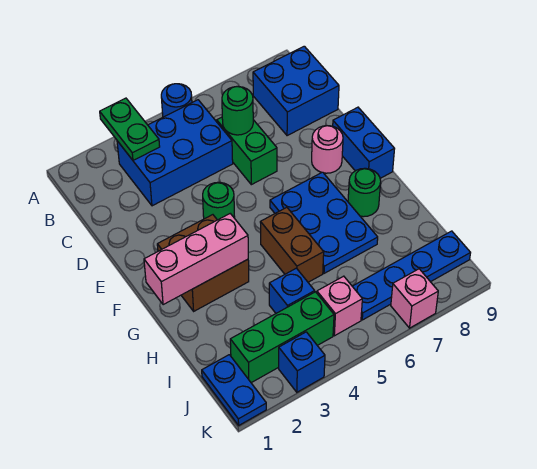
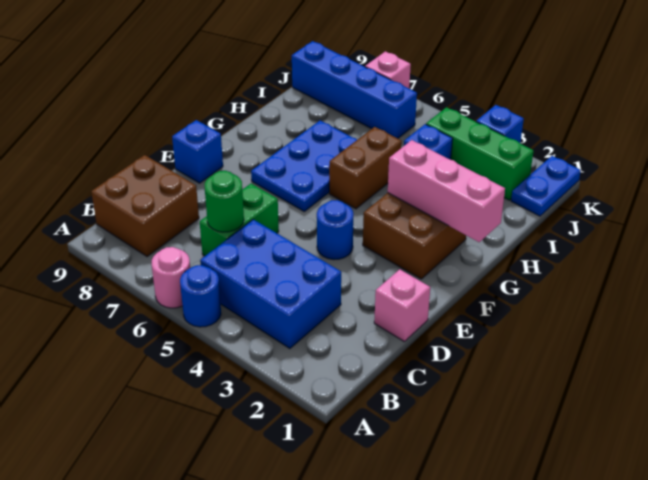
green 1x2 plate [100,98,160,160] -> none
blue 2x2 brick [253,46,339,136] -> brown 2x2 brick [91,155,199,257]
green 1x1 round brick [203,182,235,220] -> blue 1x1 round brick [317,200,353,260]
pink 1x1 round brick [312,126,343,173] -> pink 1x1 round brick moved to [152,247,190,308]
blue 1x2 brick [333,107,394,178] -> blue 1x1 brick [172,120,223,183]
green 1x1 round brick [348,168,381,217] -> none
pink 1x1 brick [317,276,362,336] -> pink 1x1 brick moved to [374,269,430,342]
blue 1x4 plate [352,231,470,320] -> blue 1x4 brick [292,41,417,138]

